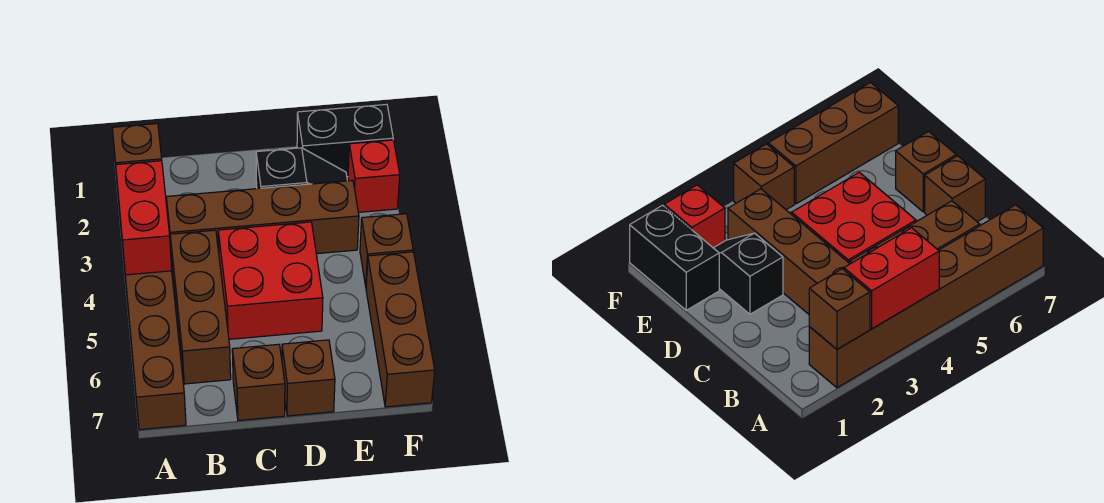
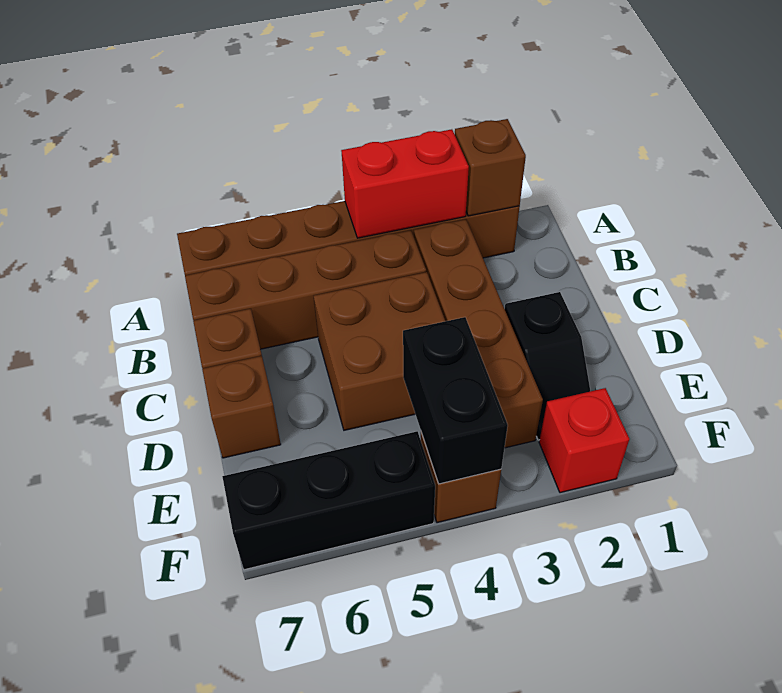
brown 1x3 brick [170,230,231,384] -> brown 1x4 brick [185,230,426,349]
red 2x2 brick [218,222,323,339] -> brown 2x2 brick [314,272,445,430]
black 1x2 brick [297,104,393,177] -> black 1x2 brick moved to [403,317,508,484]
brown 1x3 brick [366,252,435,407] -> black 1x3 brick [222,431,435,570]

